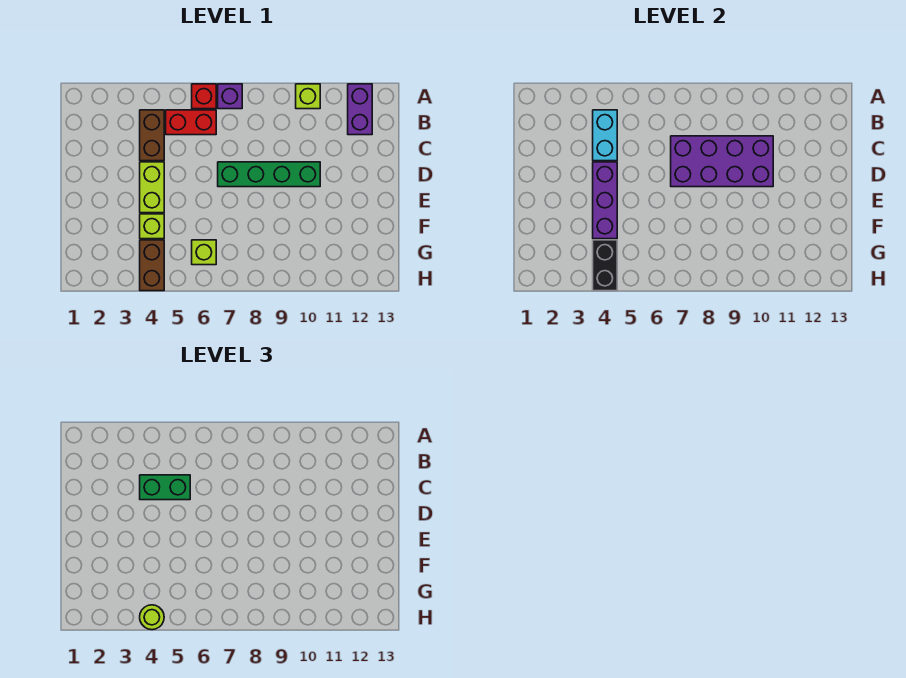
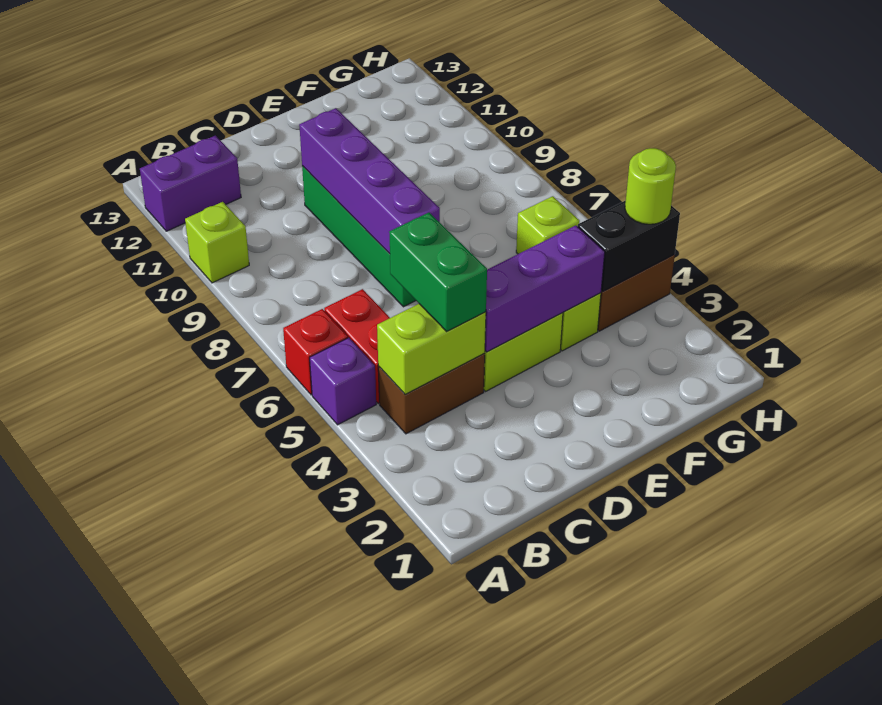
purple 1x1 brick [218,84,242,109] -> purple 1x1 brick moved to [310,338,376,425]
cyan 1x2 brick [593,110,617,161] -> lime 1x2 brick [377,304,486,394]
purple 2x4 brick [671,136,773,187] -> purple 1x4 brick [299,108,440,254]

